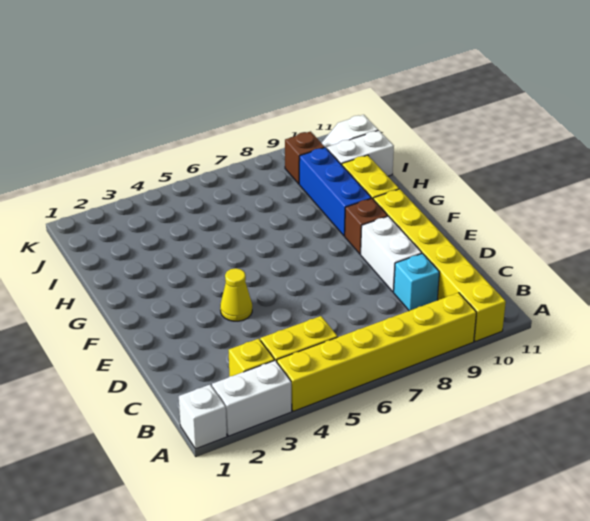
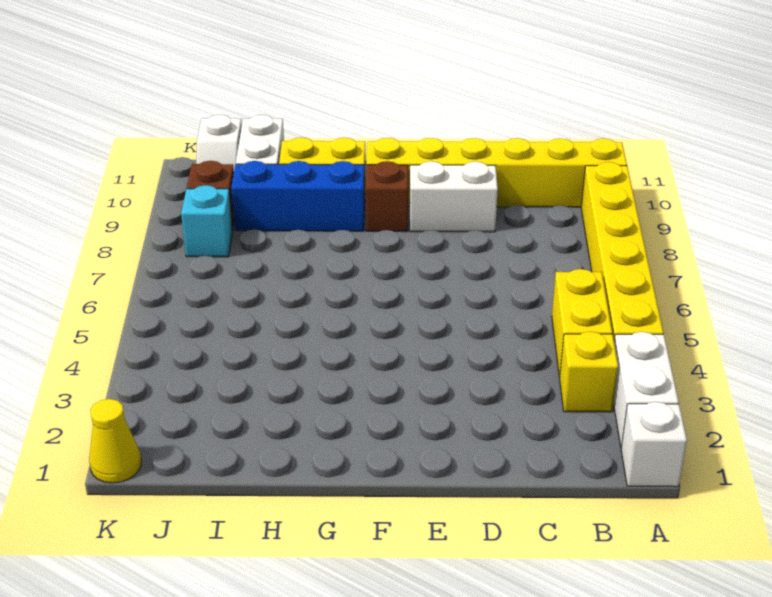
cyan 1x1 brick [394,253,440,311] -> cyan 1x1 brick moved to [181,185,233,257]
yellow 1x1 cone [220,268,252,321] -> yellow 1x1 cone moved to [89,399,141,483]

